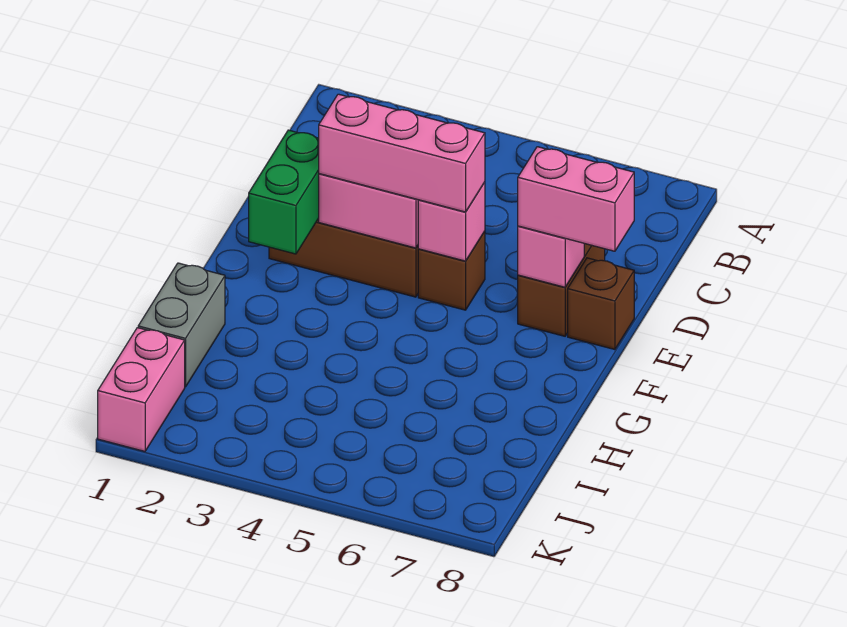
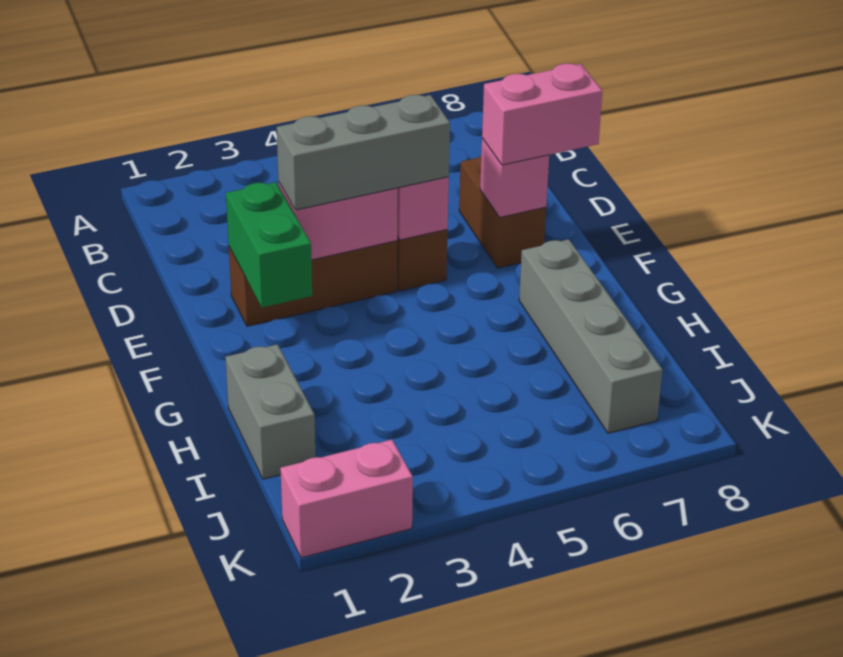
pink 1x3 brick [319,94,485,212] -> grey 1x3 brick [277,95,450,210]
brown 1x1 brick [568,258,634,350] -> none
none -> grey 1x4 brick [519,239,662,433]
pink 1x2 brick [98,328,185,451] -> pink 1x2 brick turned to [280,440,413,558]

